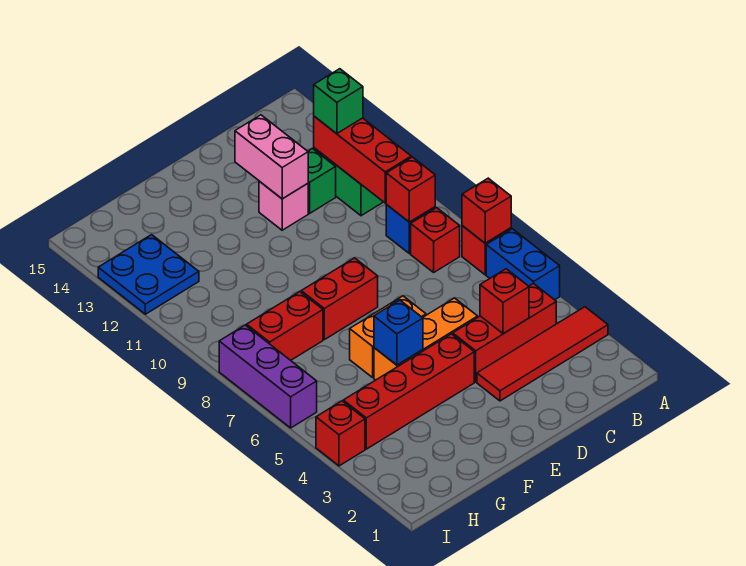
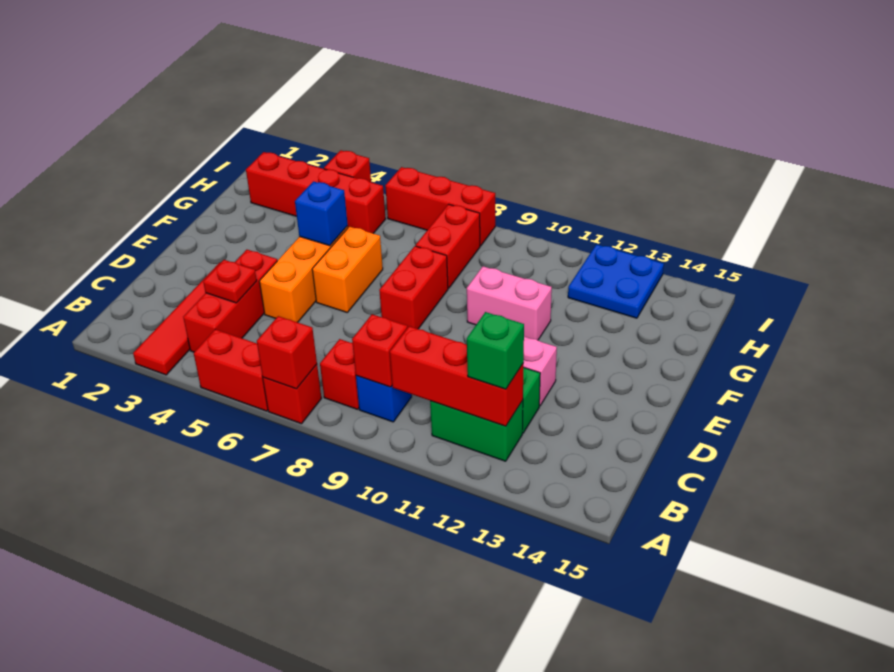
blue 1x2 brick [486,229,560,300] -> red 1x2 brick [194,329,268,411]
red 1x1 brick [480,269,529,334] -> red 1x1 plate [203,260,257,303]
pink 1x2 brick [235,115,308,199] -> pink 1x2 brick moved to [467,266,552,340]
red 1x4 brick [343,334,474,449] -> red 1x4 brick turned to [246,152,385,233]
purple 1x3 brick [219,325,317,428] -> red 1x3 brick [385,167,495,246]

